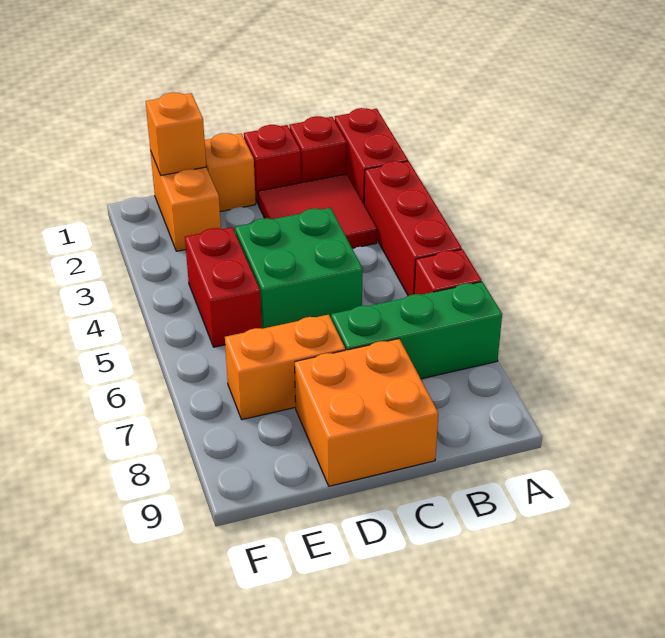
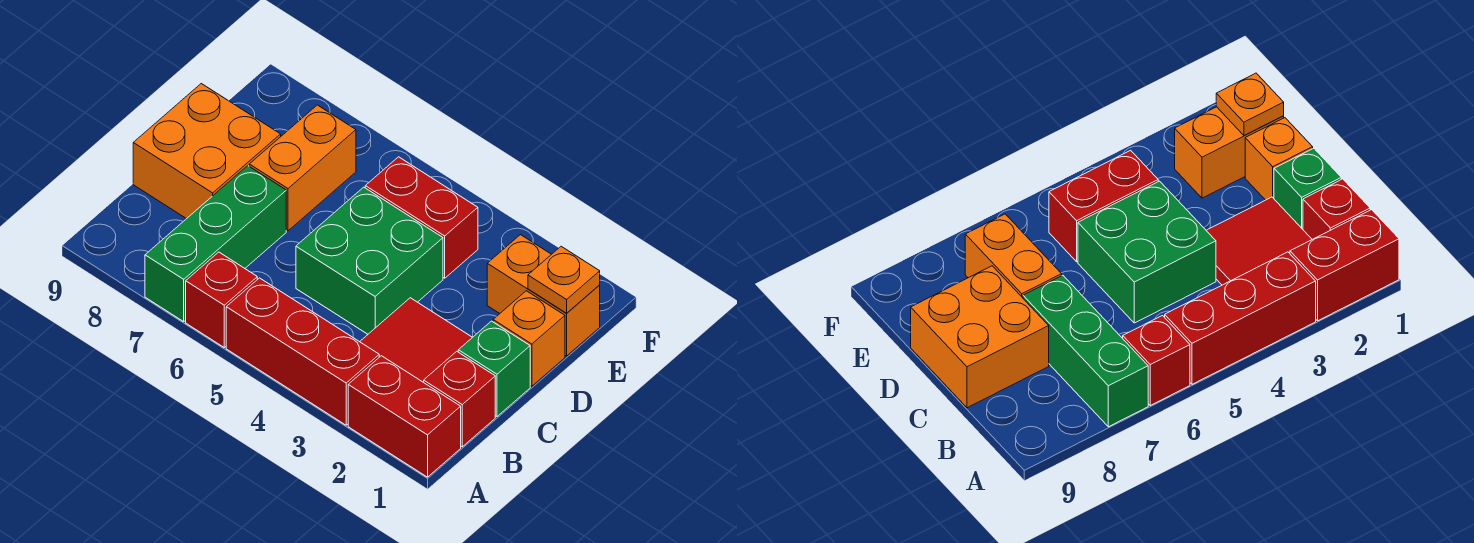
red 1x1 brick [244,125,301,203] -> green 1x1 brick [458,321,530,416]
orange 1x1 brick [146,92,206,175] -> orange 1x1 plate [528,246,600,313]

